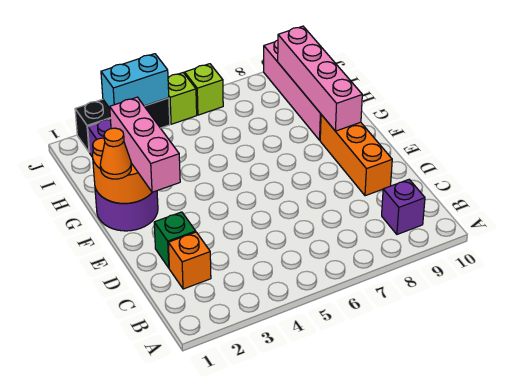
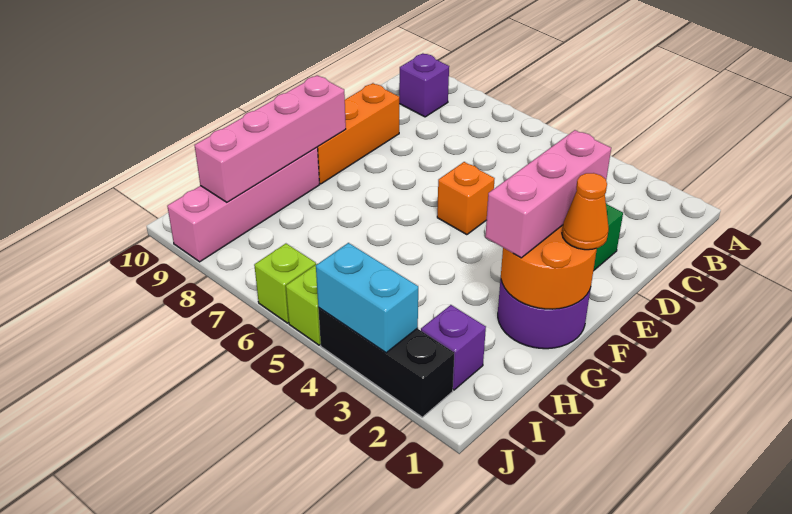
orange 1x1 brick [168,232,211,289] -> orange 1x1 brick moved to [437,162,495,235]

